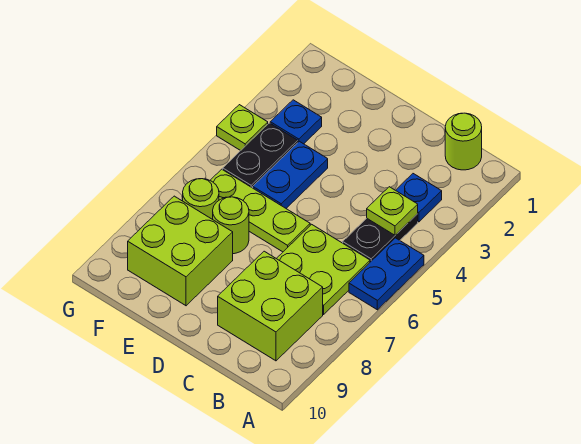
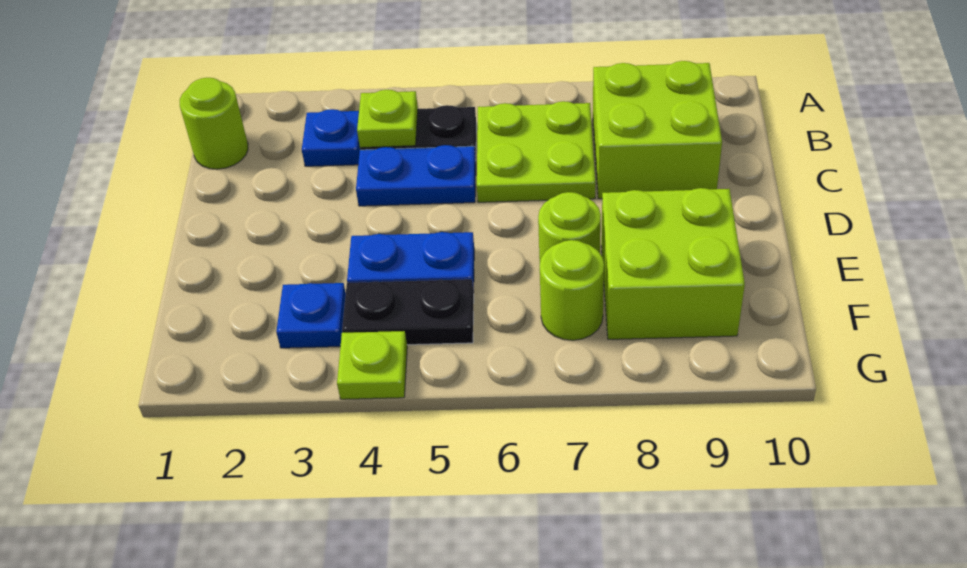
blue 1x2 plate [349,238,424,310] -> blue 1x2 plate moved to [356,145,476,206]
lime 1x3 plate [210,169,310,252] -> none

